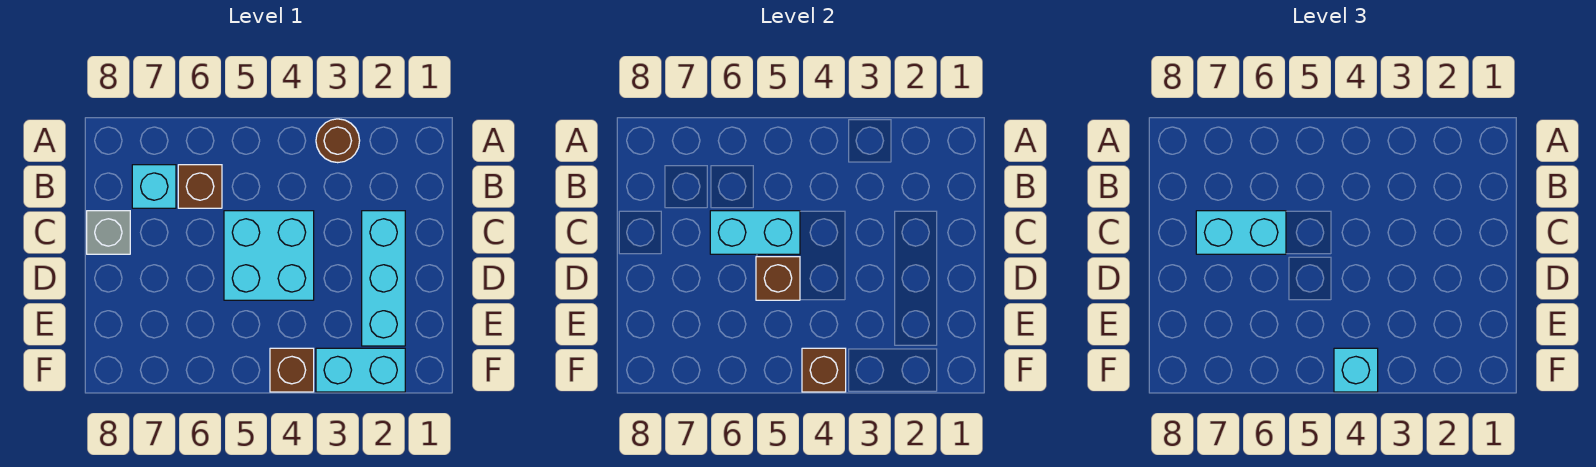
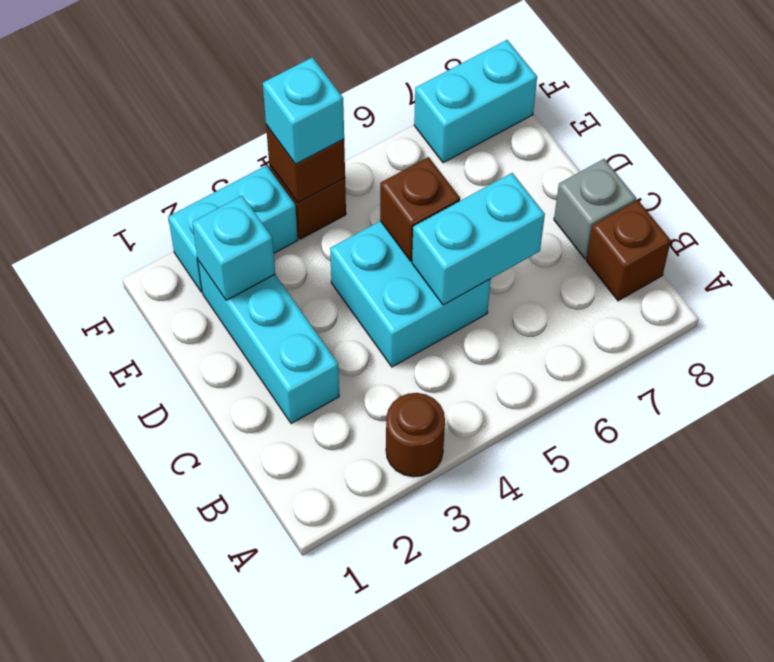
brown 1x1 brick [178,165,222,208] -> brown 1x1 brick moved to [586,200,671,301]
cyan 1x1 brick [132,165,176,208] -> cyan 1x1 brick moved to [192,196,275,300]
cyan 1x2 brick [1196,211,1286,254] -> cyan 1x2 brick moved to [414,40,537,163]

